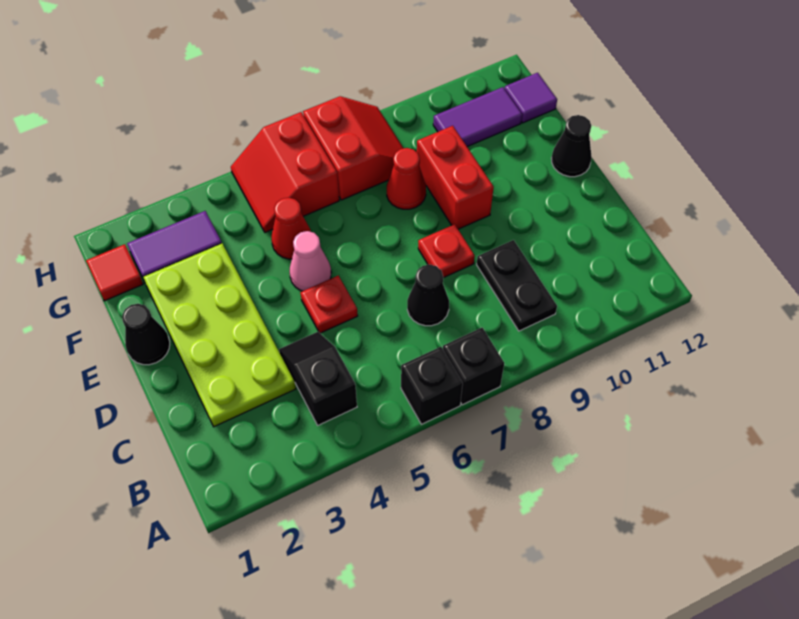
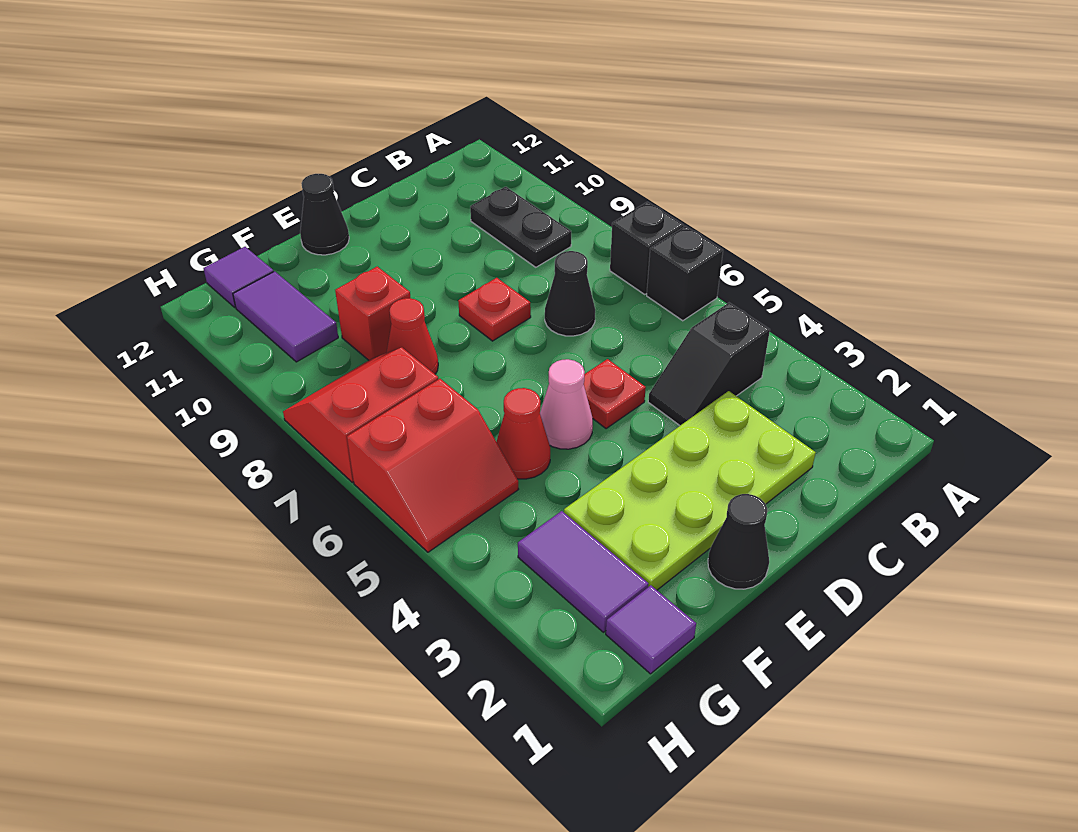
black 1x2 plate [477,240,557,331] -> black 1x2 plate turned to [470,187,571,267]
red 1x2 brick [417,126,494,229] -> red 1x1 brick [335,267,410,360]
red 1x1 tile [86,244,143,301] -> purple 1x1 tile [606,585,696,674]

